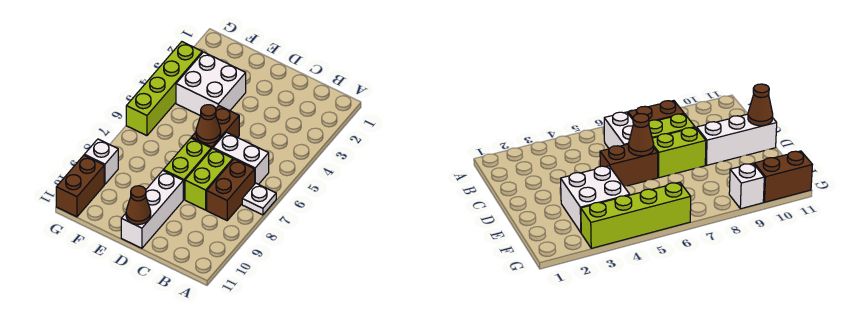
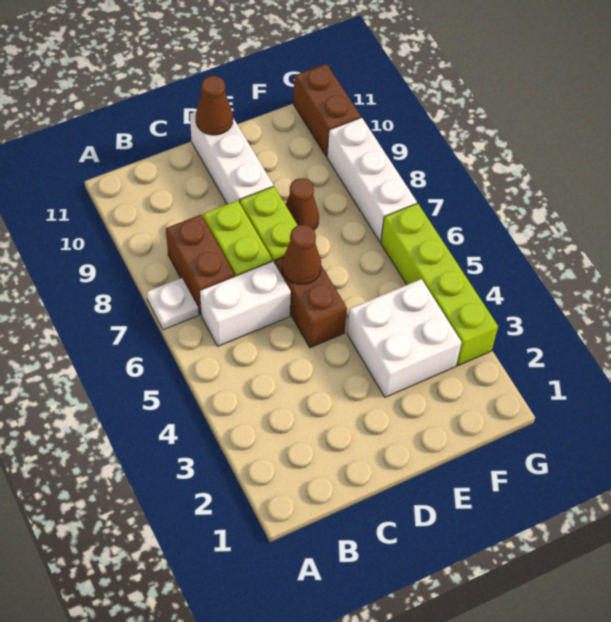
none -> brown 1x1 cone [285,178,319,230]
white 1x1 brick [84,139,118,184] -> white 1x3 brick [327,118,417,242]

